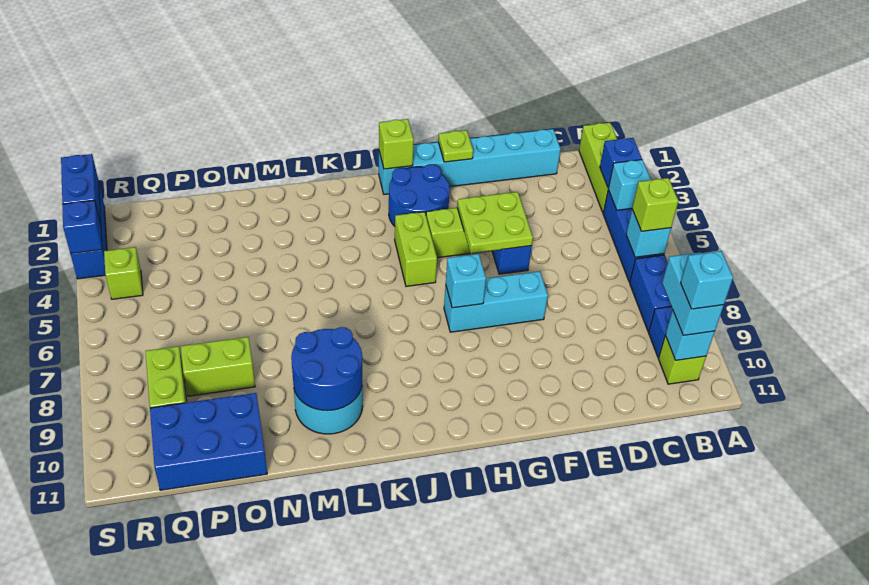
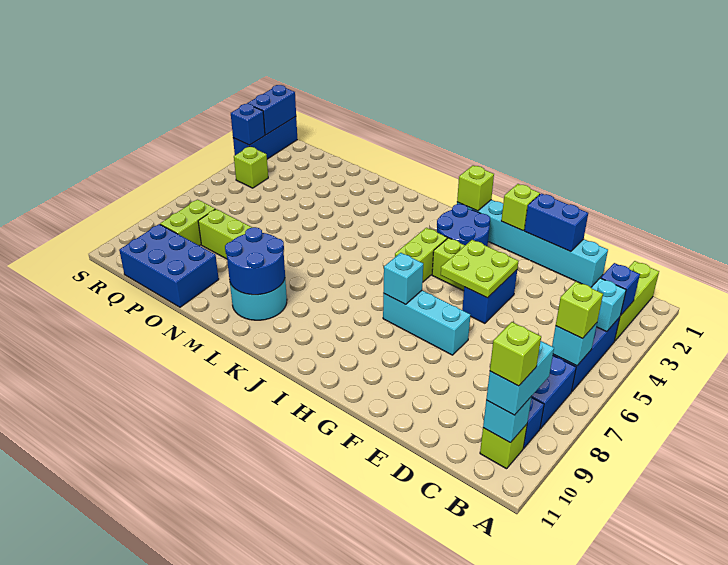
cyan 1x1 brick [681,251,733,309] -> lime 1x1 brick [490,322,541,386]
none -> blue 1x2 brick [524,193,588,252]
lime 1x1 plate [438,130,473,162] -> lime 1x1 brick [501,184,540,231]

